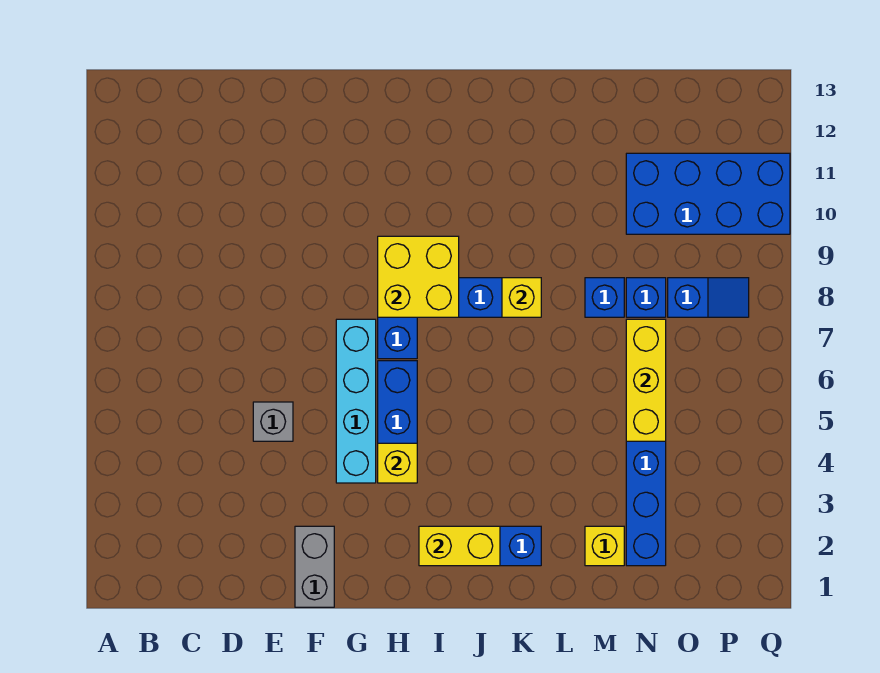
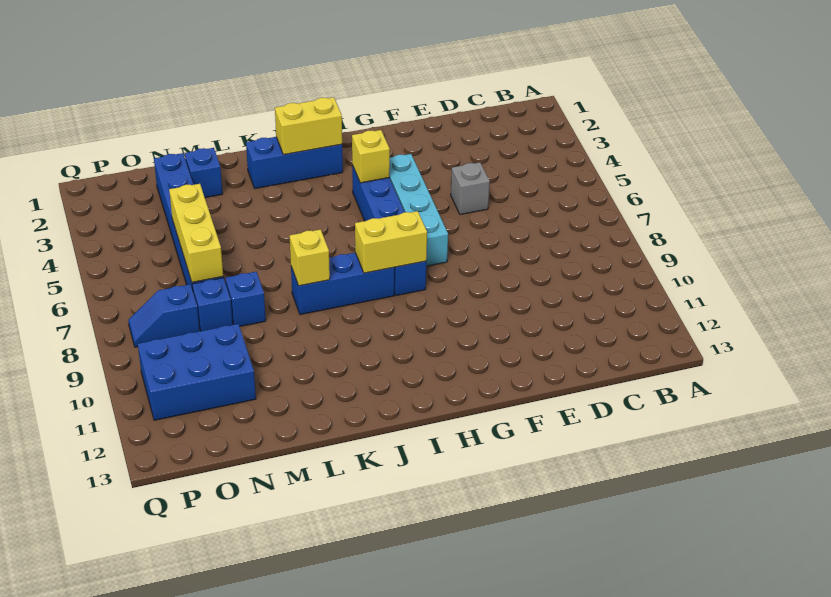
grey 1x2 brick [295,526,334,607] -> none
yellow 2x2 brick [378,236,459,317] -> yellow 1x2 brick [355,211,427,273]
yellow 1x1 brick [585,526,624,566] -> blue 1x1 brick [185,148,222,198]
blue 2x4 brick [626,153,790,234] -> blue 2x3 brick [138,324,256,420]

